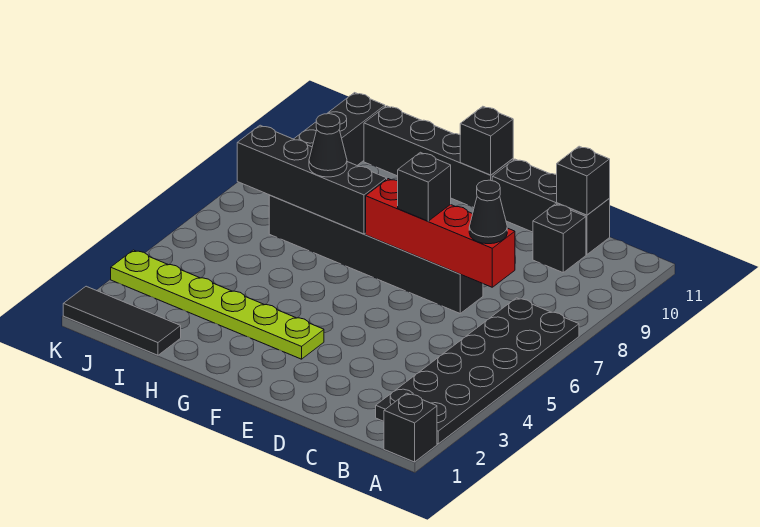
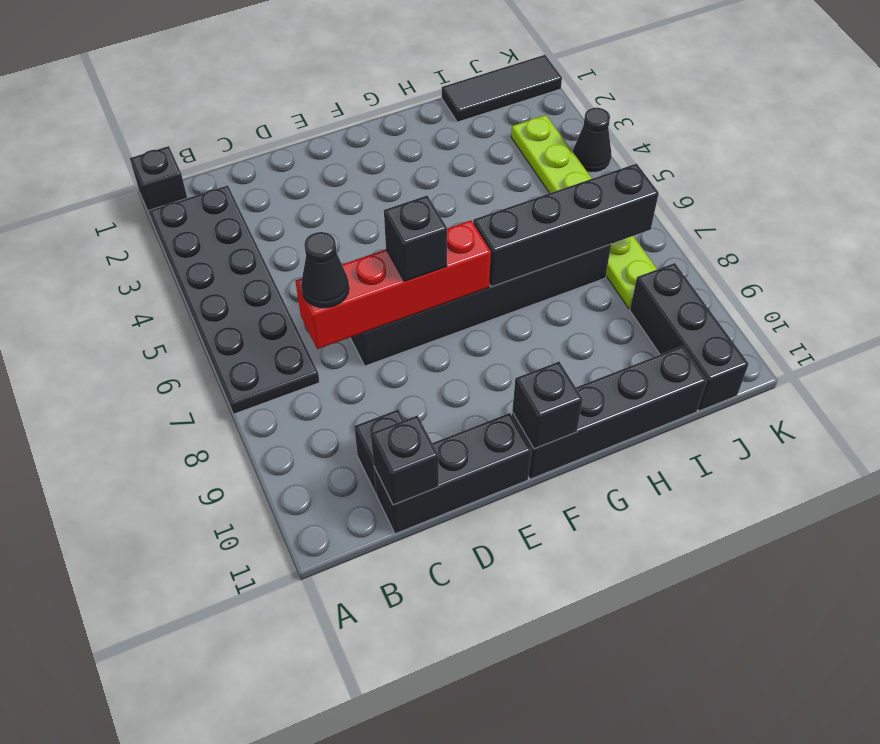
lime 1x6 plate [111,250,324,359] -> lime 1x6 plate turned to [511,115,657,309]
black 1x1 cone [309,114,347,177] -> black 1x1 cone moved to [573,108,611,172]

